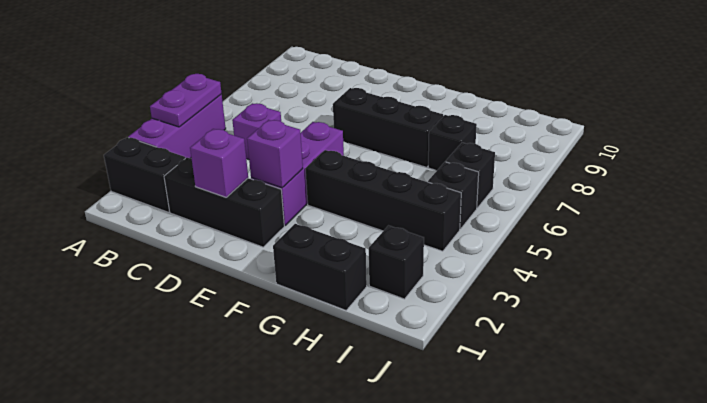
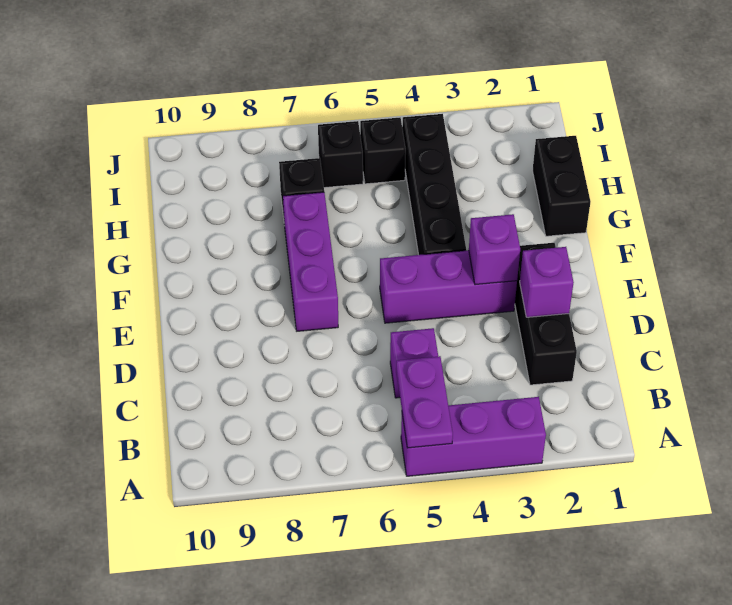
black 1x2 brick [104,137,185,212] -> none
purple 1x2 plate [150,74,222,127] -> purple 1x2 plate turned to [396,356,453,448]
black 1x3 brick [333,88,443,167] -> purple 1x3 brick [283,192,338,331]
black 1x1 brick [369,226,424,299] -> none

